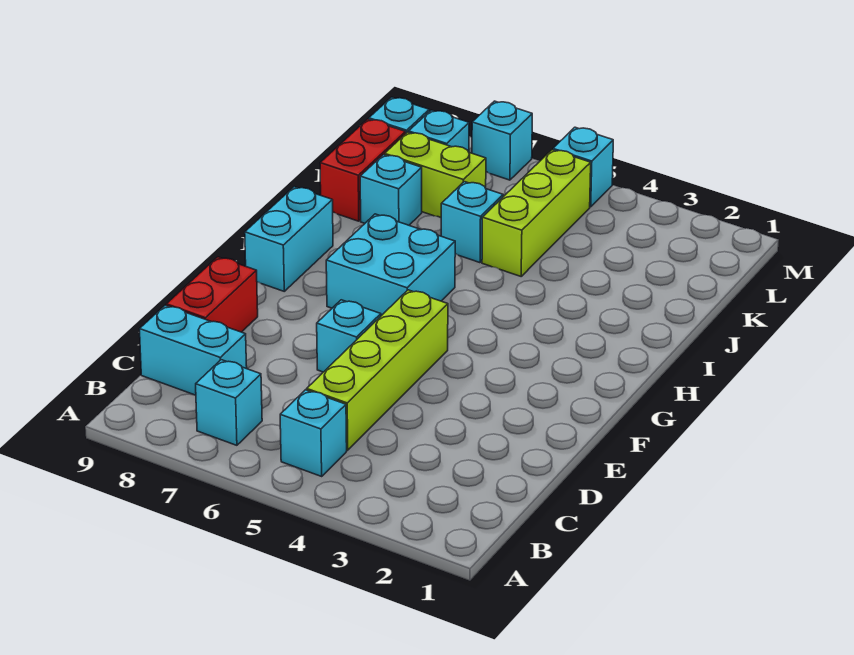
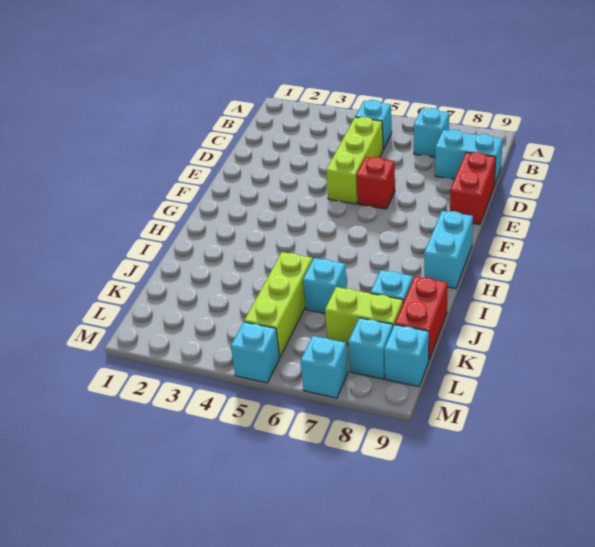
lime 1x4 brick [307,290,448,450] -> lime 1x3 brick [326,117,383,204]
cyan 1x1 brick [317,300,381,372] -> red 1x1 brick [356,157,395,209]
cyan 2x2 brick [326,214,455,316] -> none

